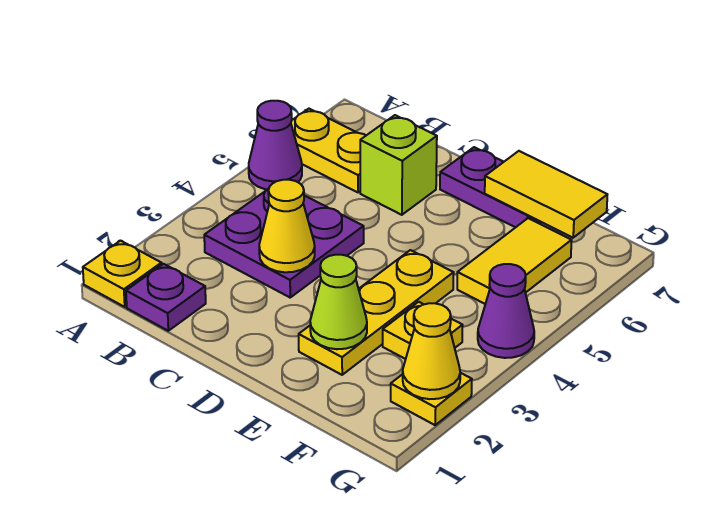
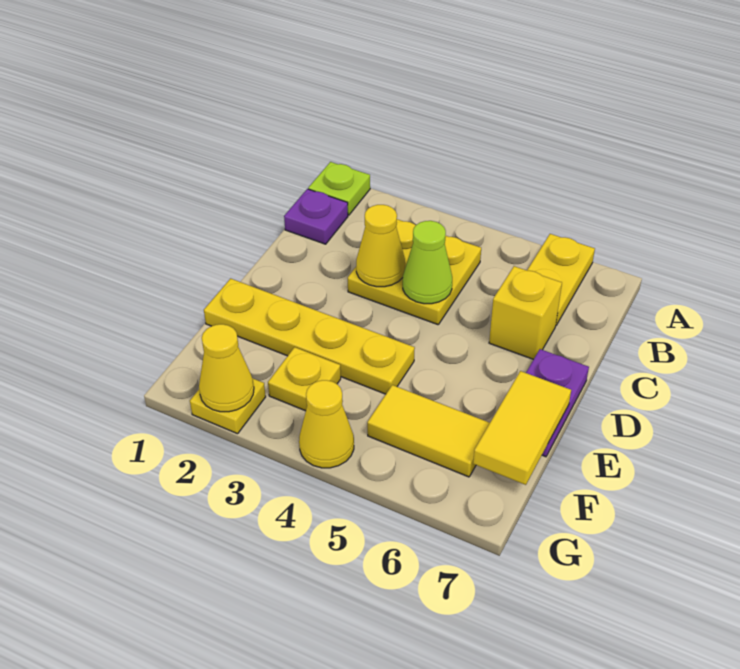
yellow 1x1 plate [83,241,162,307] -> lime 1x1 plate [308,162,370,215]
purple 1x1 cone [249,101,302,189] -> none
purple 2x2 plate [204,189,364,297] -> yellow 2x2 plate [348,219,481,325]
lime 1x1 brick [360,115,437,215] -> yellow 1x1 brick [489,266,562,359]
yellow 1x3 plate [299,250,454,375] -> yellow 1x4 plate [204,278,415,394]
lime 1x1 cone [310,255,367,349] -> lime 1x1 cone moved to [403,221,452,304]
purple 1x1 cone [478,264,534,358] -> yellow 1x1 cone [299,380,354,468]

